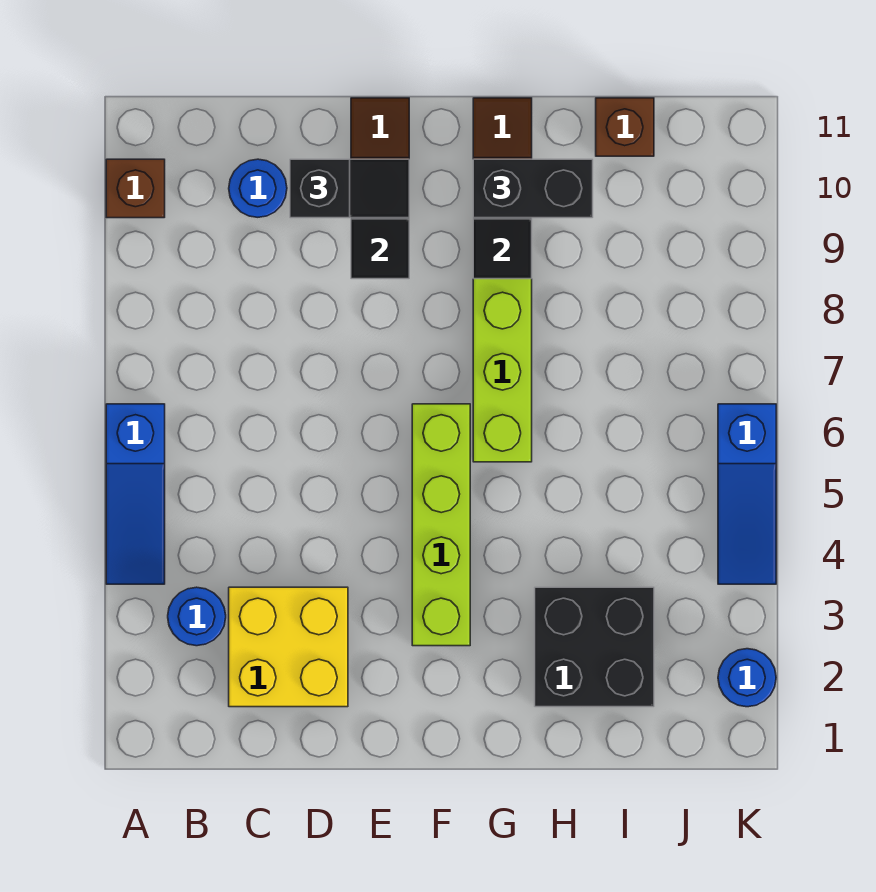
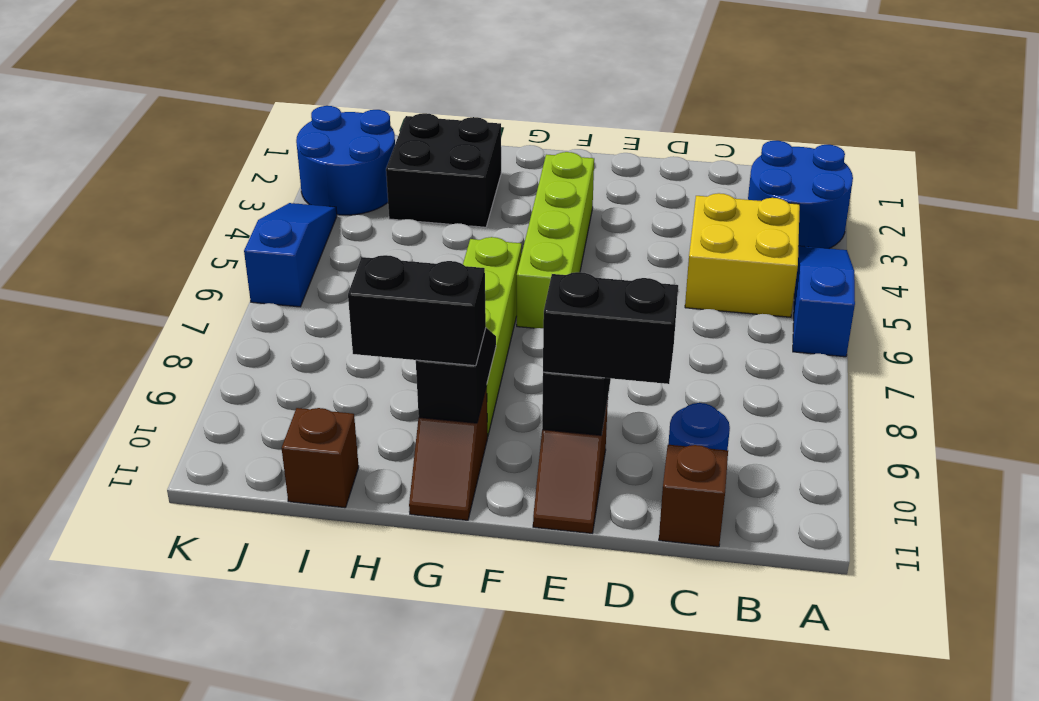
brown 1x1 brick [106,159,165,218] -> brown 1x1 brick moved to [659,445,728,547]
blue 1x1 round brick [168,587,226,646] -> blue 2x2 round brick [748,141,853,249]
yellow 2x2 brick [229,587,348,707] -> yellow 2x2 brick moved to [685,193,800,317]
black 1x2 slope [290,159,409,218] -> black 1x2 brick [543,272,678,384]
blue 1x1 round brick [718,649,776,707] -> blue 2x2 round brick [296,106,395,215]

